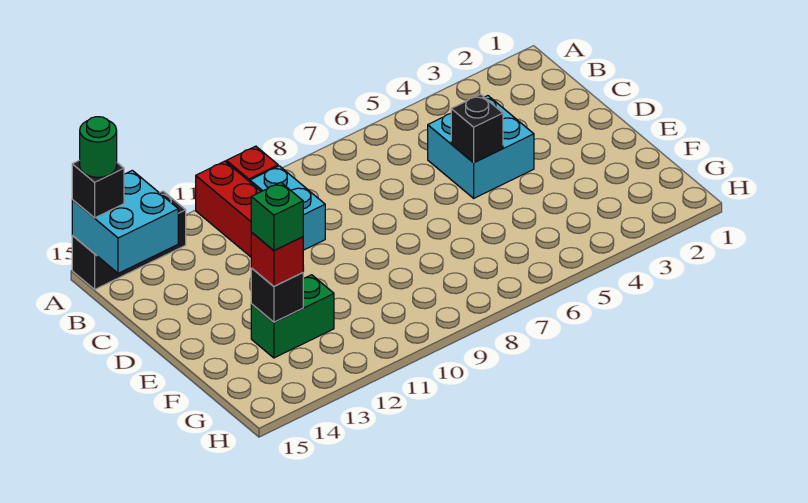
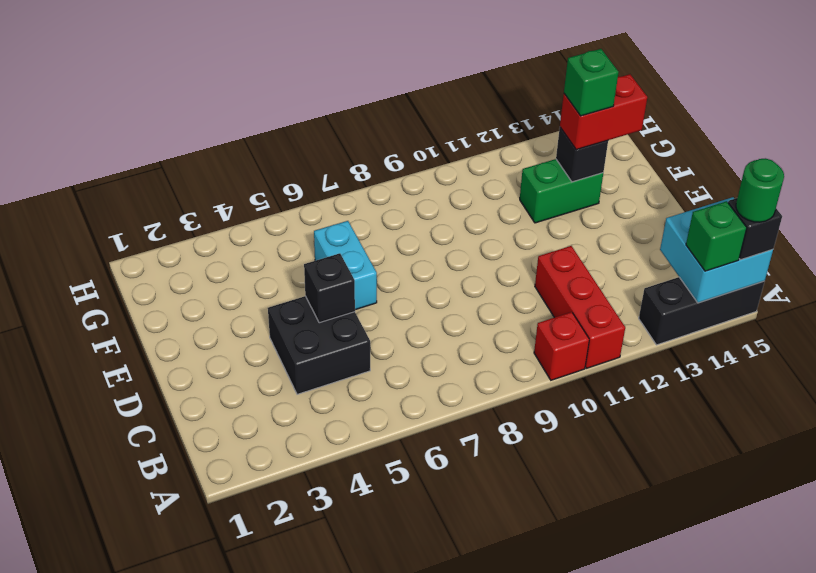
none -> green 1x1 brick [686,201,747,271]
cyan 1x2 brick [250,166,325,250] -> cyan 1x2 brick moved to [314,221,377,310]
cyan 2x2 brick [428,96,534,198] -> black 2x2 brick [268,296,370,394]
red 1x1 brick [251,233,303,286] -> red 1x2 brick [560,74,647,150]

